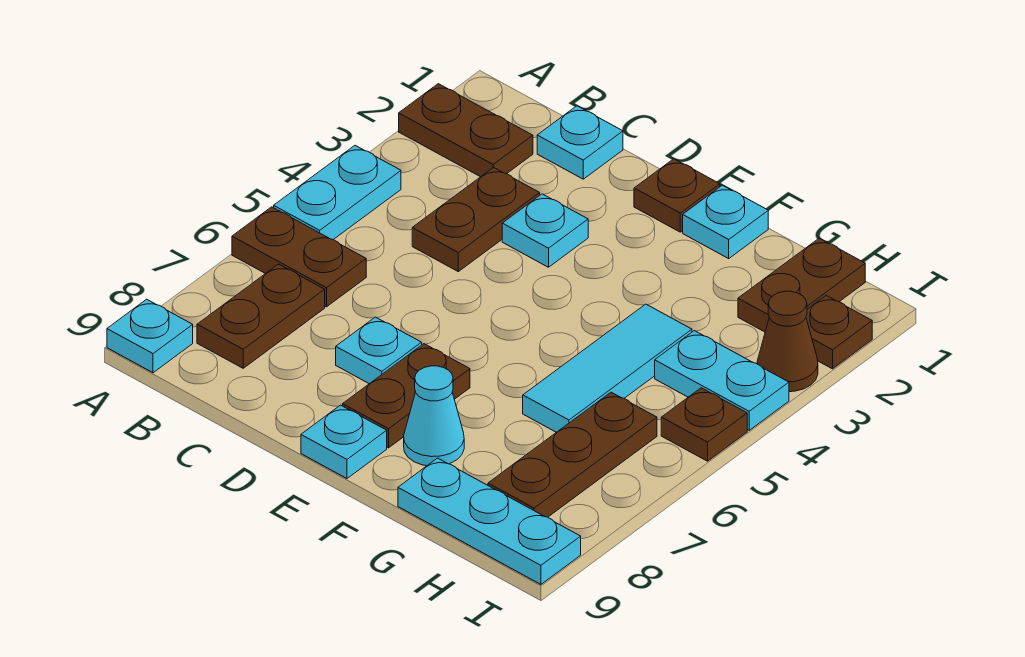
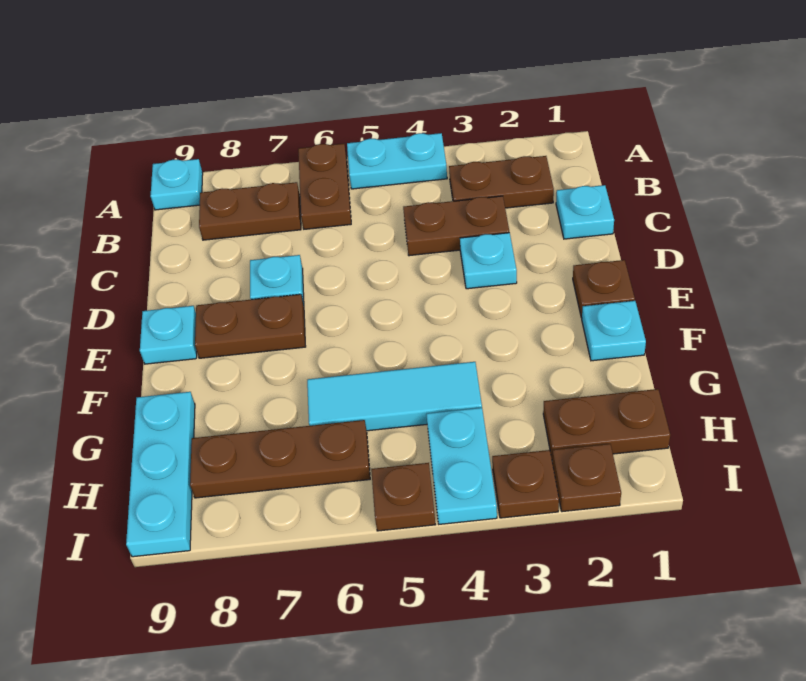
brown 1x2 plate [399,84,533,177] -> brown 1x2 plate turned to [449,156,554,208]
cyan 1x1 cone [404,366,464,466] -> none
brown 1x1 cone [757,291,818,392] -> brown 1x1 plate [492,450,559,518]

